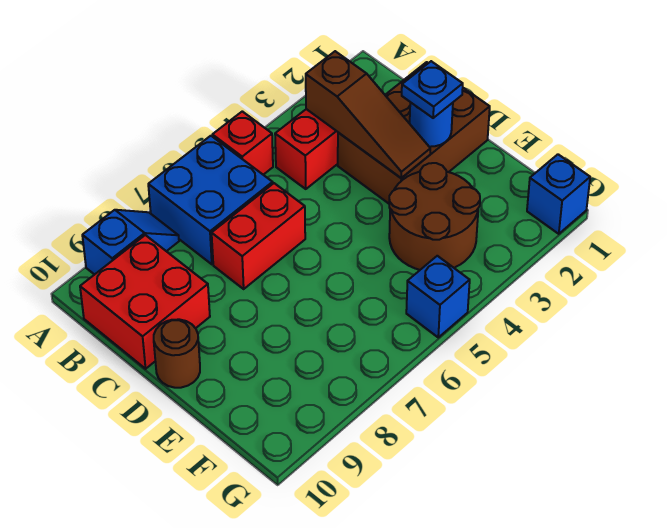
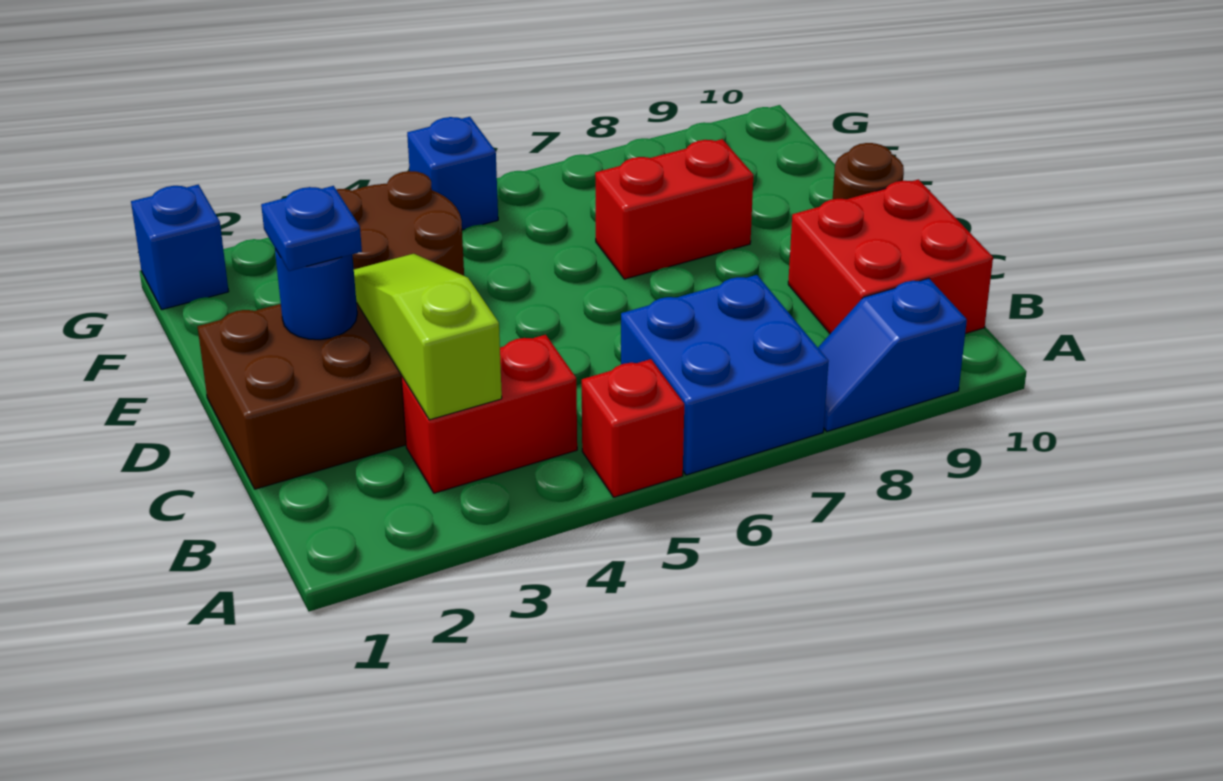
brown 1x3 slope [306,51,430,178] -> lime 1x3 slope [354,254,502,420]
red 1x2 brick [212,183,305,289] -> red 1x2 brick moved to [595,139,753,279]

